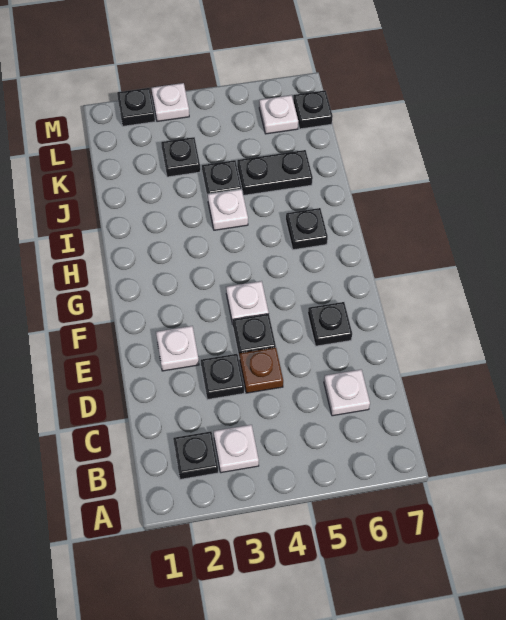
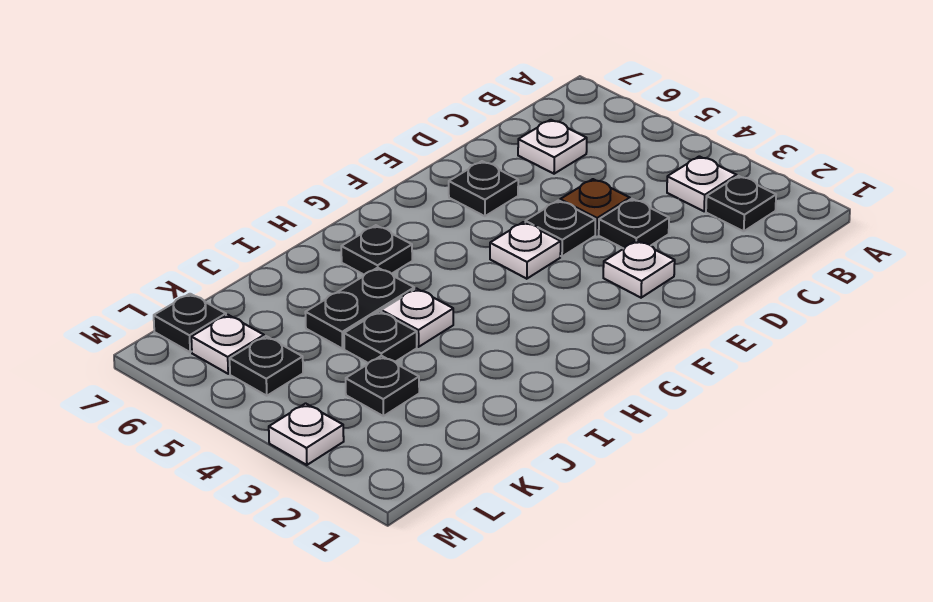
black 1x2 plate [237,150,313,195] -> black 1x2 plate turned to [305,268,414,349]
black 1x1 plate [117,88,155,126] -> black 1x1 plate moved to [230,336,303,396]

